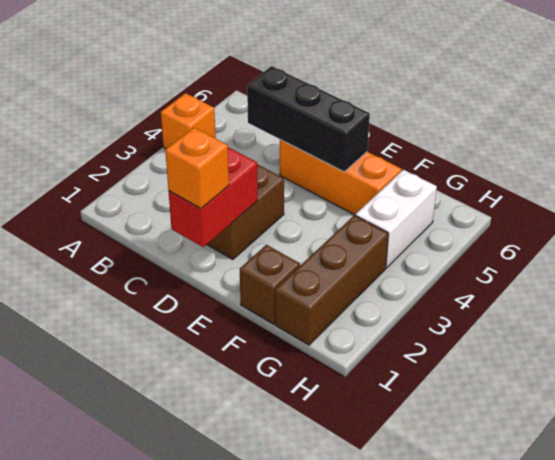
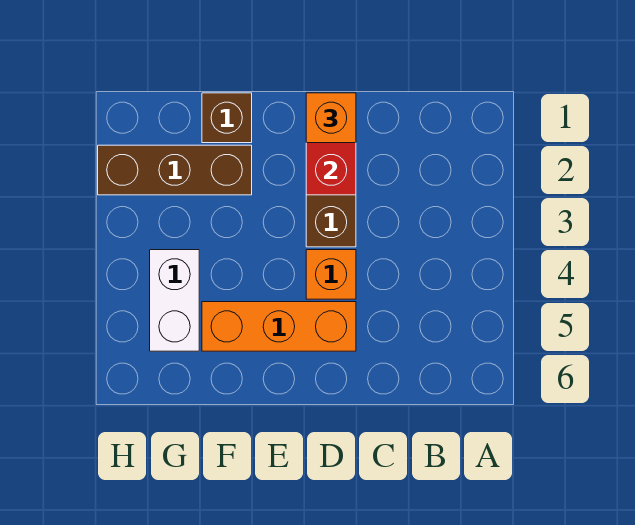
orange 1x1 brick [161,93,216,149] -> orange 1x1 brick moved to [306,250,356,299]
black 1x3 brick [247,66,370,172] -> none
brown 1x3 brick [275,215,388,345] -> brown 1x3 brick turned to [98,145,252,195]

